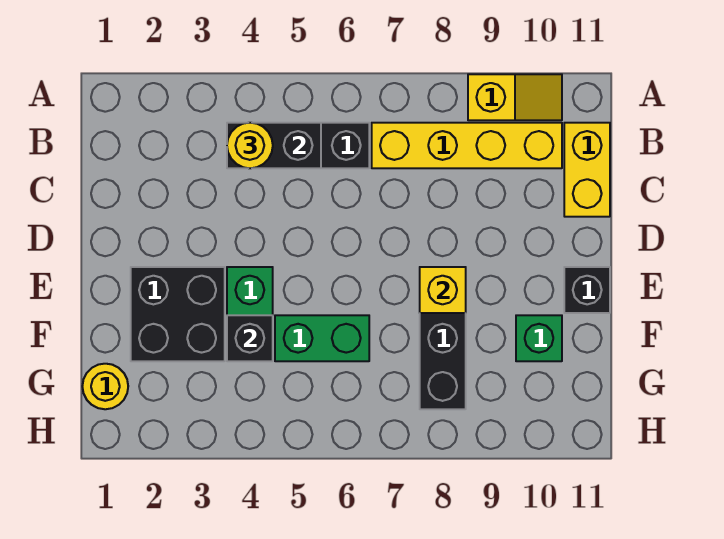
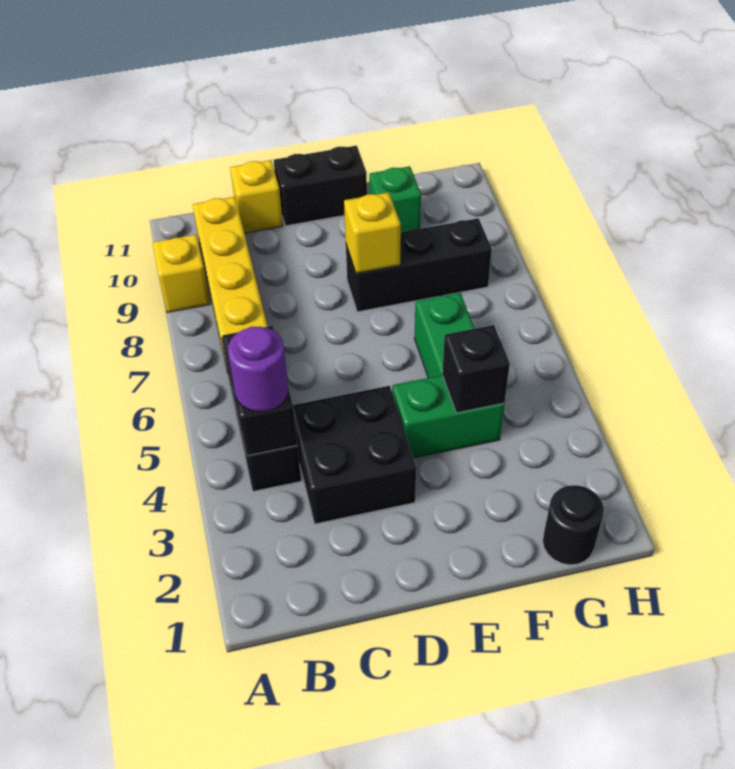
yellow 1x1 round brick [227,123,273,168] -> purple 1x1 round brick [228,327,288,412]
yellow 1x2 brick [564,123,610,217] -> yellow 1x1 brick [230,160,283,233]
black 2x2 brick [131,267,225,361] -> black 2x2 brick moved to [293,386,416,524]
black 1x1 brick [564,267,610,313] -> black 1x2 brick [274,146,367,226]
yellow 1x1 round brick [82,364,128,409] -> black 1x1 round brick [543,485,604,565]

